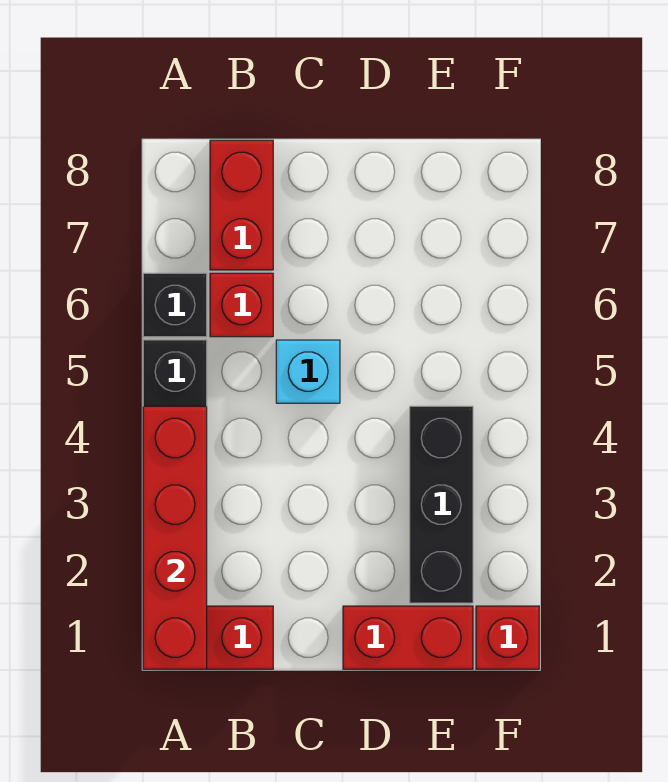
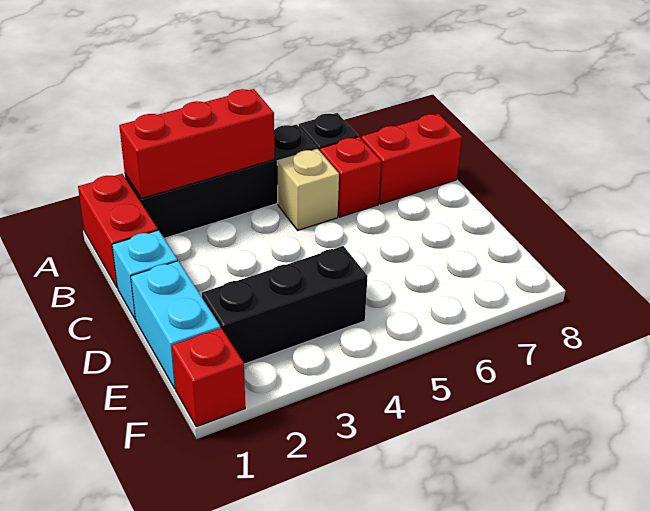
red 1x4 brick [143,406,207,669] -> red 1x3 brick [119,89,274,198]
none -> tan 1x1 brick [277,149,339,230]
cyan 1x1 brick [276,340,340,403] -> cyan 1x1 brick moved to [112,230,178,320]
red 1x2 brick [343,606,473,669] -> cyan 1x2 brick [131,261,220,388]

